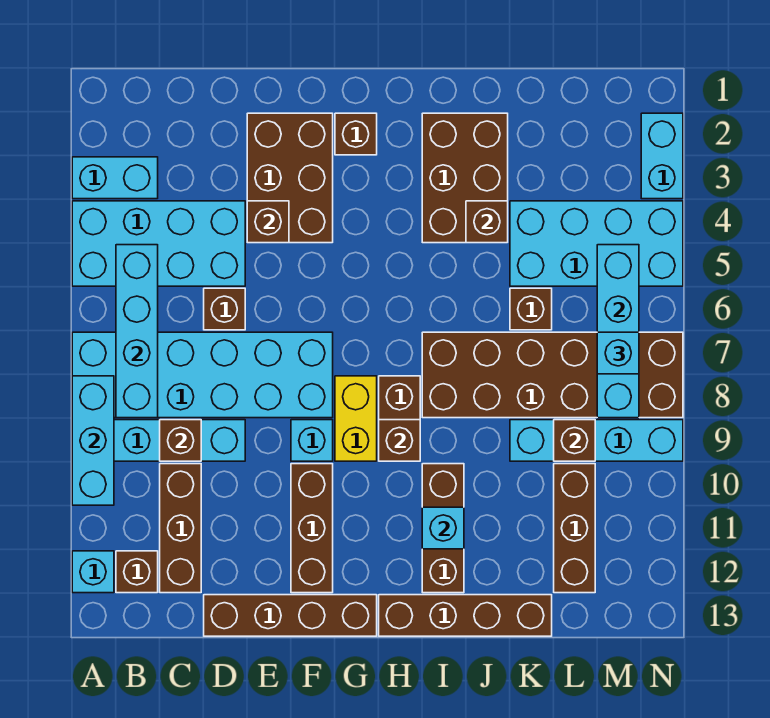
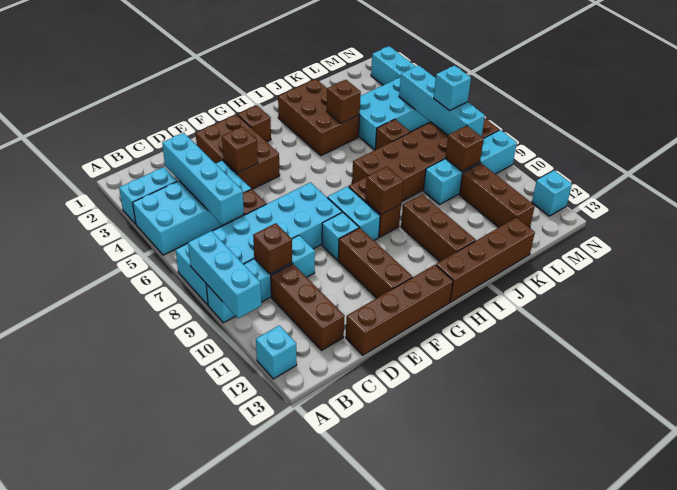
cyan 1x4 brick [116,245,158,418] -> cyan 1x4 brick moved to [162,133,244,225]
brown 1x1 brick [116,551,158,593] -> none
yellow 1x2 brick [335,376,377,461] -> cyan 1x2 brick [327,186,380,240]
cyan 1x1 brick [422,507,464,549] -> cyan 1x1 brick moved to [532,171,572,216]

